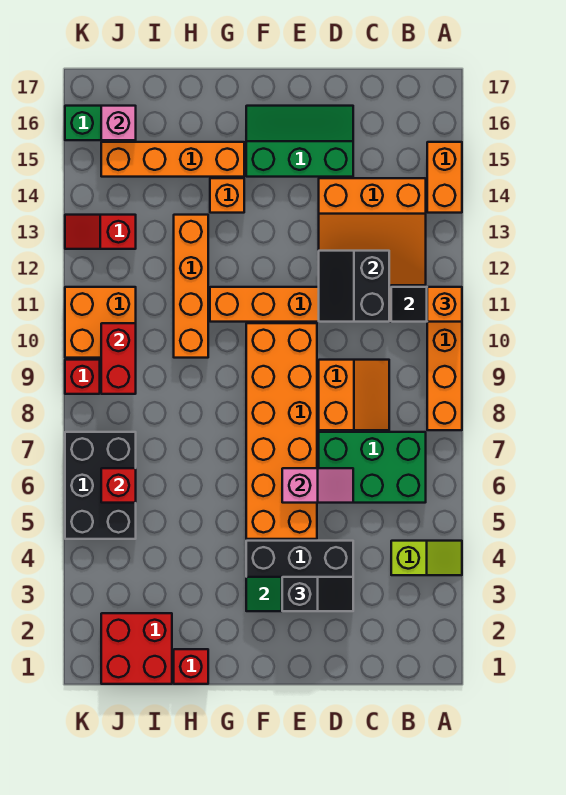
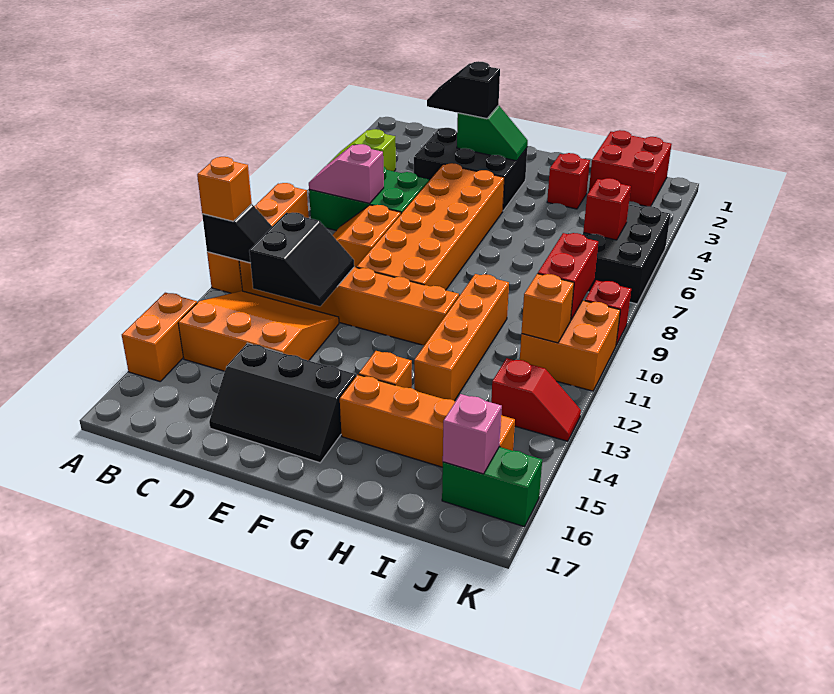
pink 1x2 slope [282,468,353,503] -> pink 1x2 slope moved to [309,144,384,203]
green 2x3 slope [246,106,353,177] -> black 2x3 slope [209,343,356,463]
red 1x1 brick [174,649,208,684] -> red 1x1 brick moved to [547,153,590,209]
none -> orange 1x1 brick [521,274,574,343]

